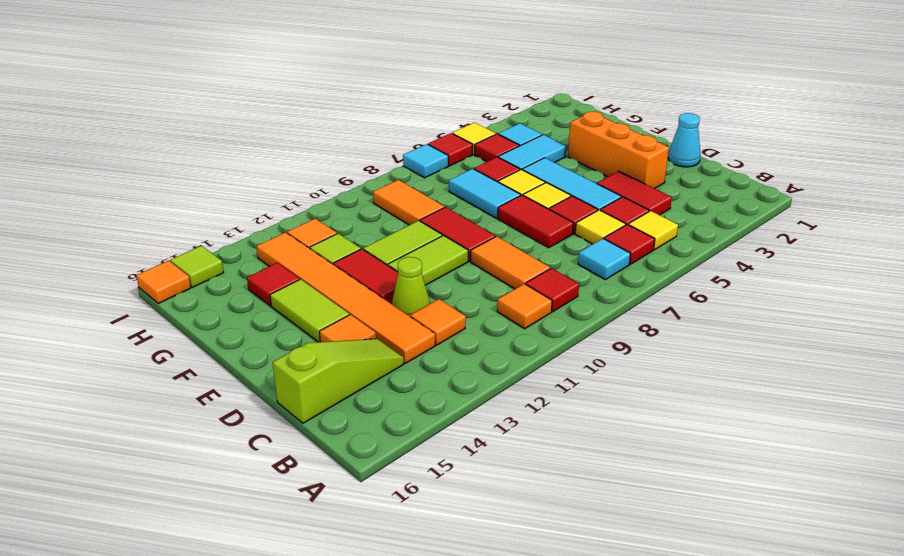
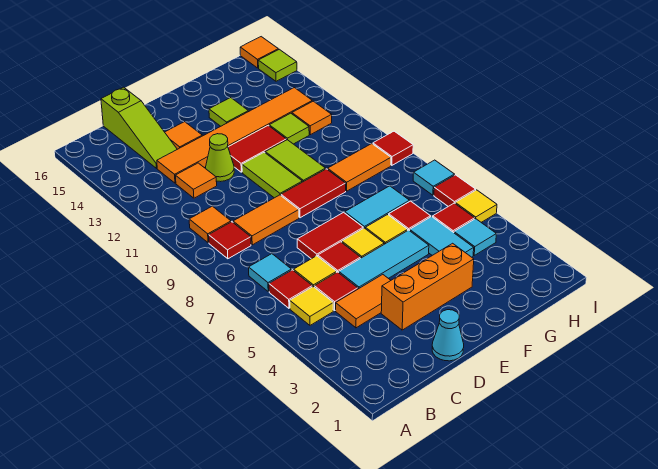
red 1x2 tile [597,171,672,215] -> orange 1x2 tile [336,275,391,328]
lime 1x2 tile [270,279,349,342] -> lime 1x1 tile [209,98,248,126]
red 1x1 tile [247,263,300,306] -> red 1x1 tile moved to [373,131,413,165]

